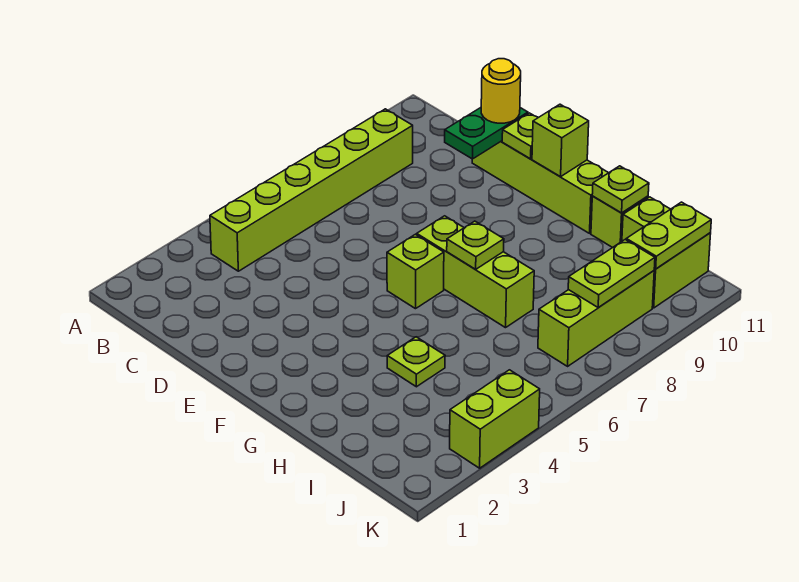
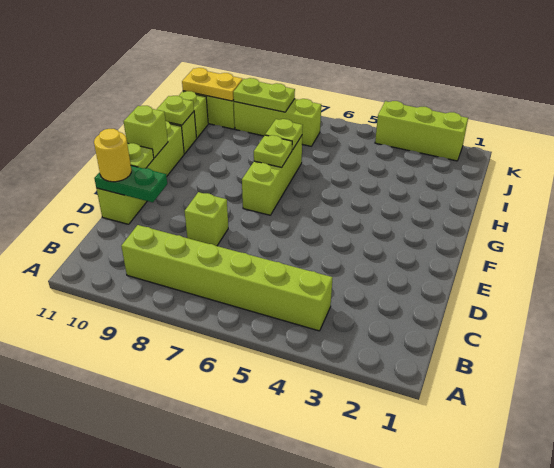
lime 1x1 brick [387,234,444,309] -> lime 1x1 brick moved to [185,192,228,246]
lime 1x1 plate [387,337,445,387] -> lime 1x1 plate moved to [265,119,303,150]
lime 1x2 plate [626,202,711,269] -> yellow 1x2 plate [182,68,243,101]
lime 1x2 brick [450,370,540,468] -> lime 1x3 brick [375,101,468,161]

